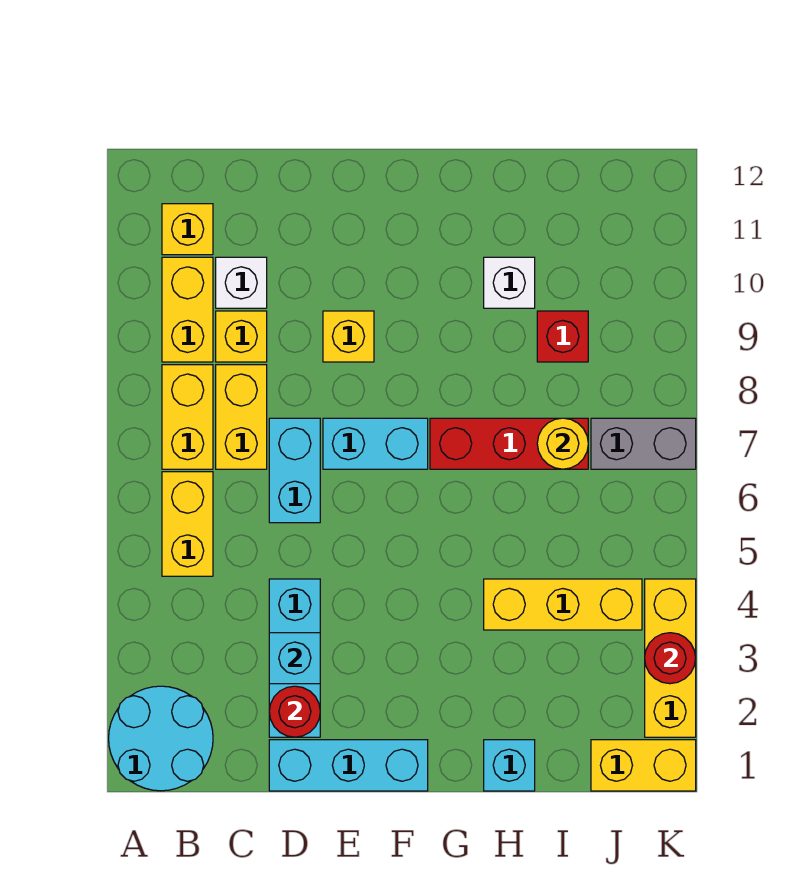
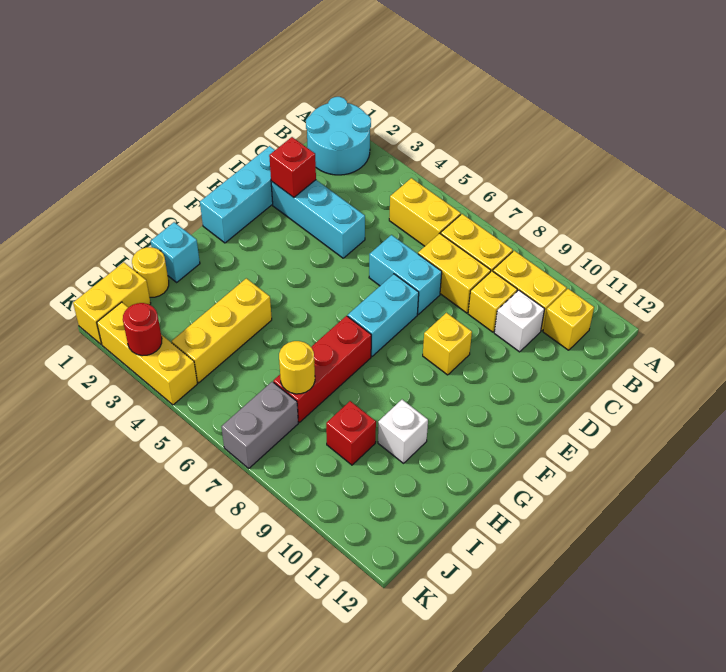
red 1x1 round brick [269,686,320,737] -> red 1x1 brick [269,137,316,197]
cyan 1x1 brick [269,633,320,684] -> none
none -> yellow 1x1 round brick [132,247,169,297]

